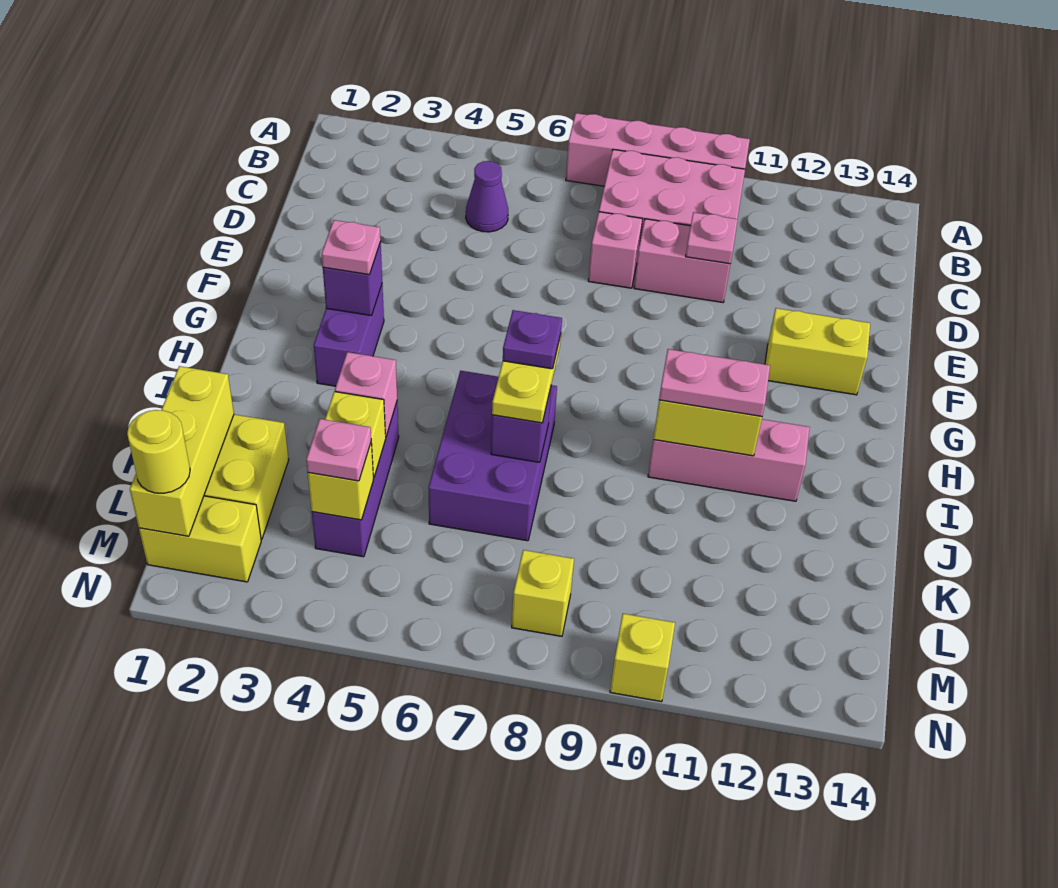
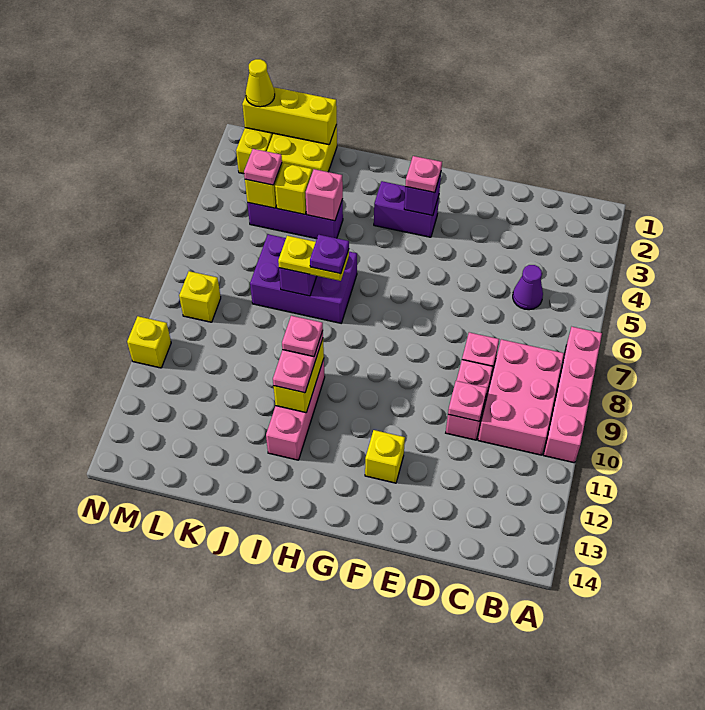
yellow 1x2 brick [765,308,870,395] -> yellow 1x1 brick [365,430,405,483]
none -> pink 1x1 plate [282,316,323,357]
yellow 1x1 round brick [127,410,190,493] -> yellow 1x1 cone [246,59,275,107]

